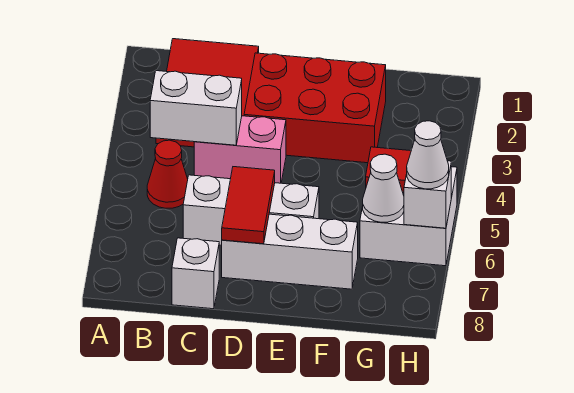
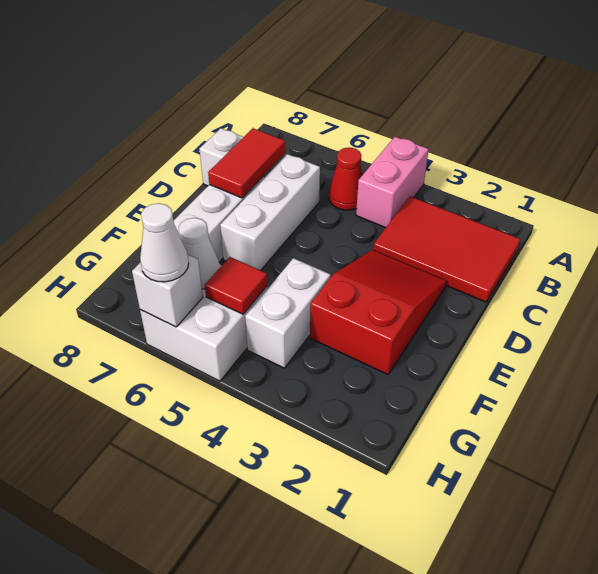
white 1x2 brick [150,71,242,145] -> white 1x2 brick moved to [245,258,331,368]
pink 1x2 brick [194,116,286,183] -> pink 1x2 brick moved to [356,137,429,228]
red 2x3 brick [244,53,386,163] -> red 2x3 slope [310,250,447,374]
red 1x2 tile [222,167,275,244] -> red 1x2 tile turned to [208,128,285,198]

